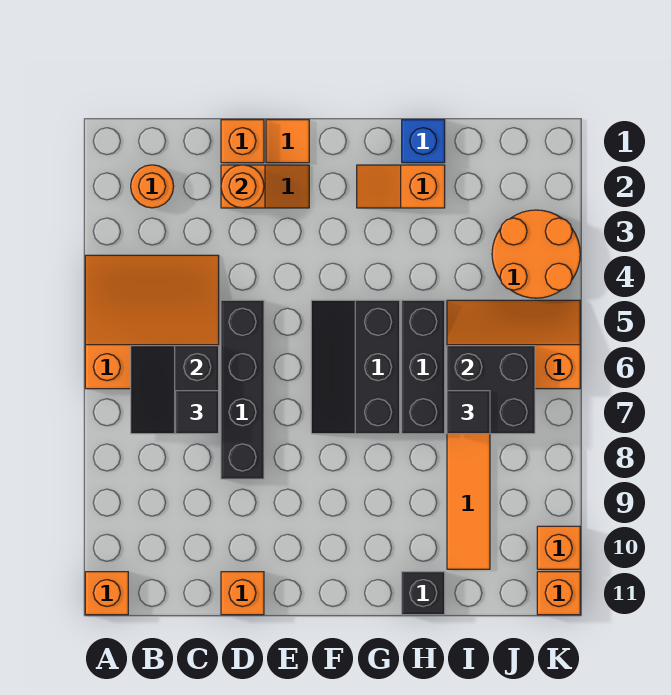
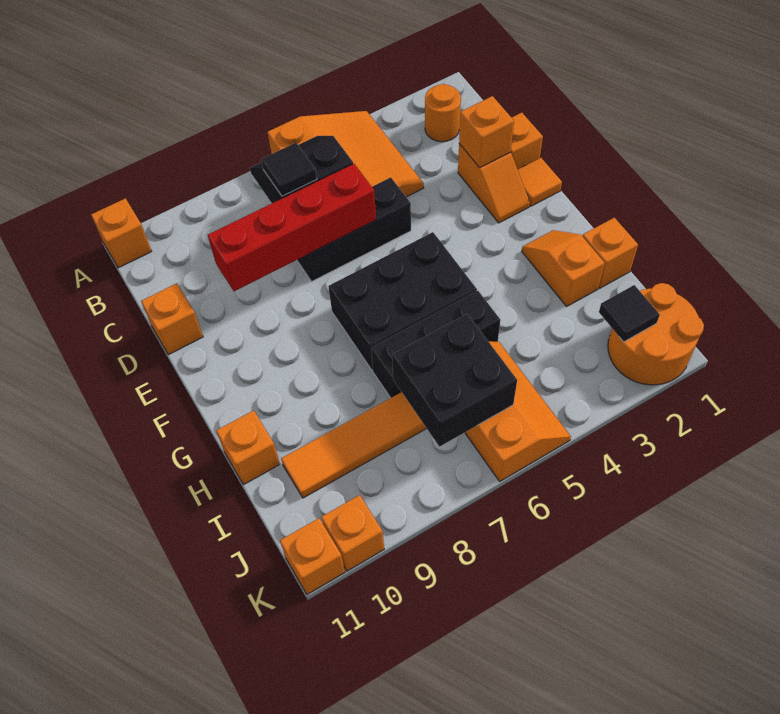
orange 1x1 round brick [221,165,264,208] -> orange 1x1 brick [459,96,514,168]
black 1x4 brick [221,300,264,479] -> black 1x3 brick [297,177,411,282]
none -> red 1x4 brick [208,164,376,291]
black 2x3 slope [311,300,400,434] -> black 2x3 brick [328,232,477,370]
blue 1x1 brick [402,120,445,163] -> orange 1x1 brick [582,218,638,288]
black 1x1 brick [402,572,445,615] -> orange 1x1 brick [216,410,280,485]
black 1x1 tile [447,391,490,434] -> black 1x1 tile moved to [599,285,660,342]
orange 2x2 round brick [492,210,580,298] -> orange 2x2 round brick moved to [608,283,704,385]

